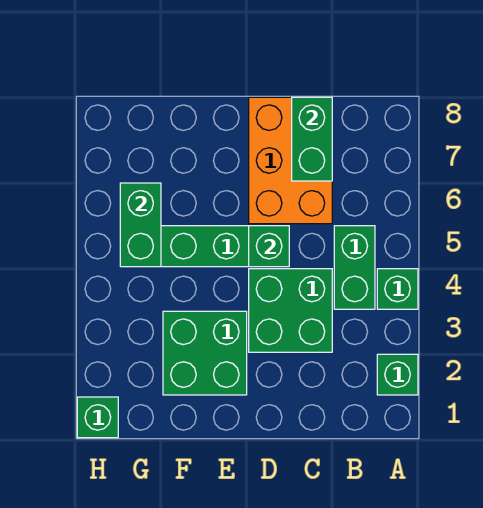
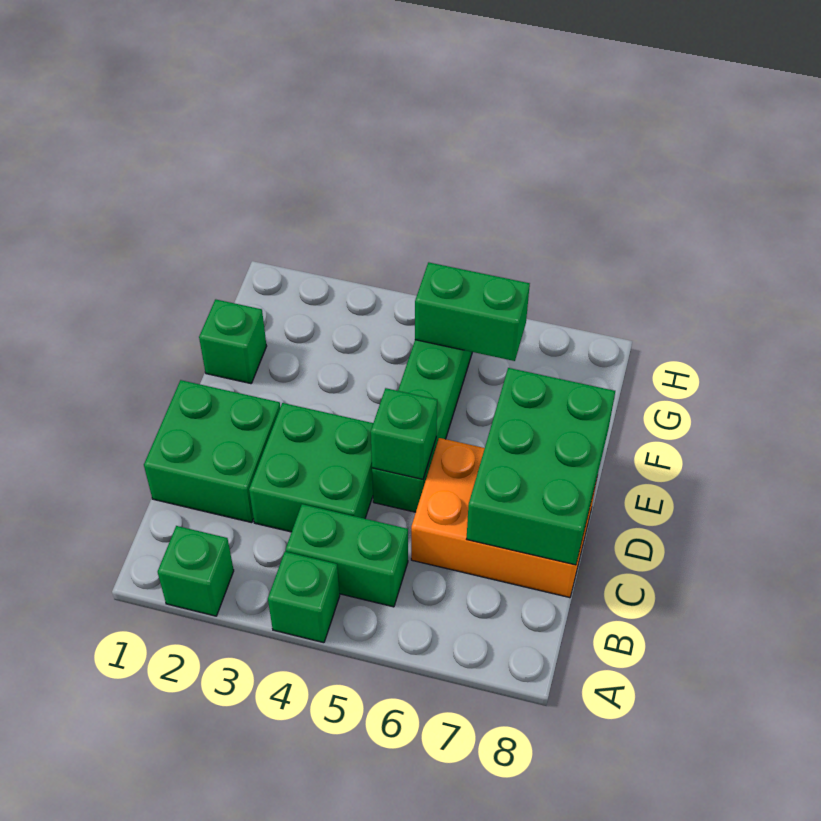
green 1x2 brick [292,97,332,181] -> green 2x3 brick [466,368,615,565]
green 2x2 brick [163,311,247,395] -> green 2x2 brick moved to [144,380,280,523]
green 1x1 brick [77,397,118,438] -> green 1x1 brick moved to [199,299,267,384]

